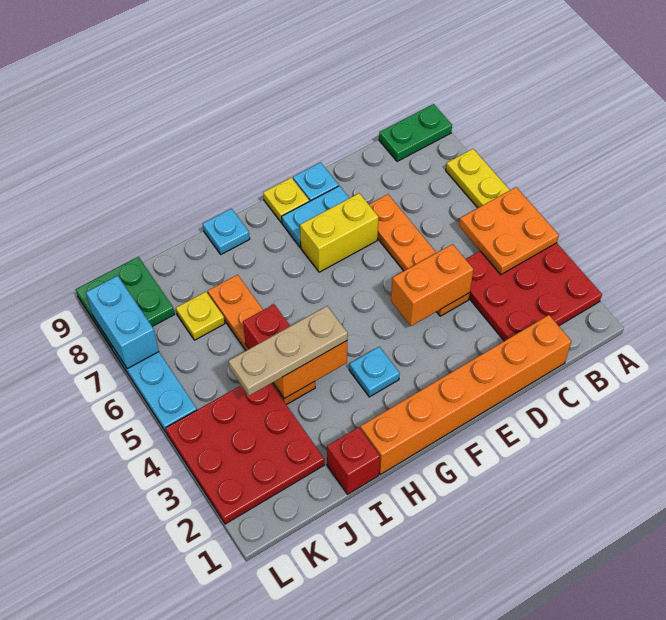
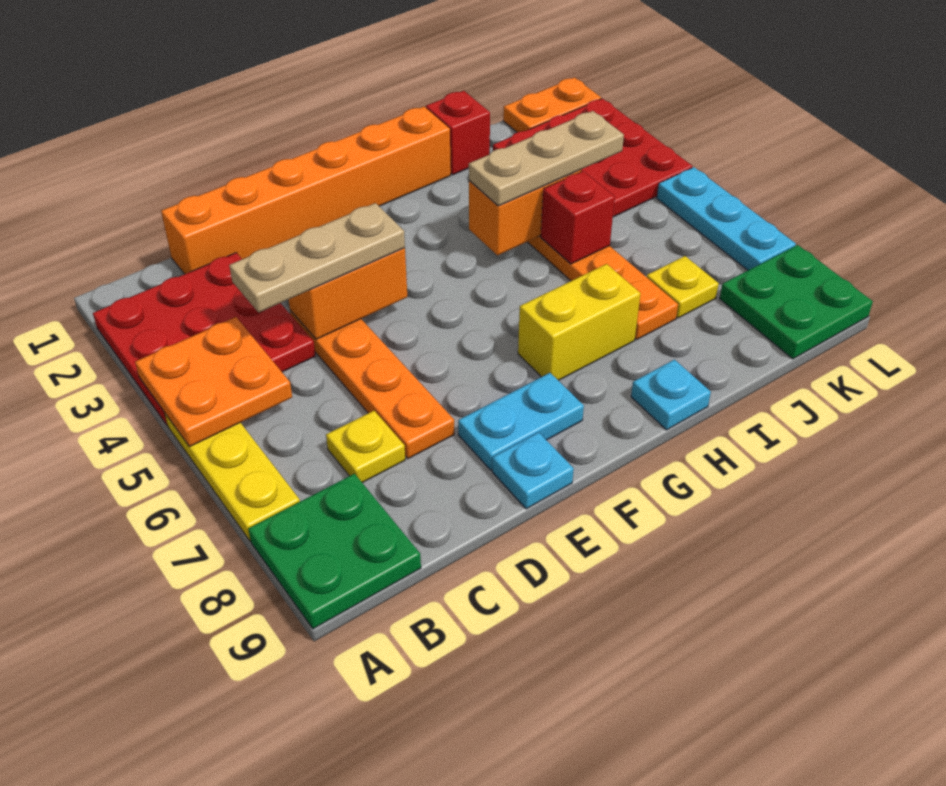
green 1x2 plate [379,104,452,161] -> green 2x2 plate [248,474,421,629]
none -> tan 1x3 plate [229,203,405,312]
yellow 1x2 brick [300,193,378,272] -> yellow 1x2 brick moved to [518,264,641,380]
yellow 1x1 plate [263,178,309,223] -> yellow 1x1 plate moved to [326,411,405,483]
cyan 1x1 plate [349,347,400,397] -> none
none -> orange 1x2 plate [503,77,601,132]
cyan 1x2 brick [86,276,159,369] -> none

